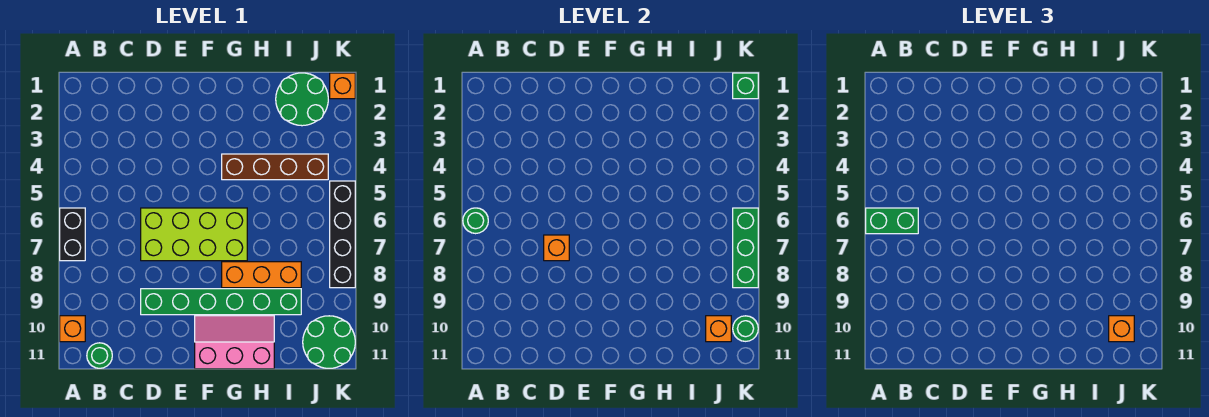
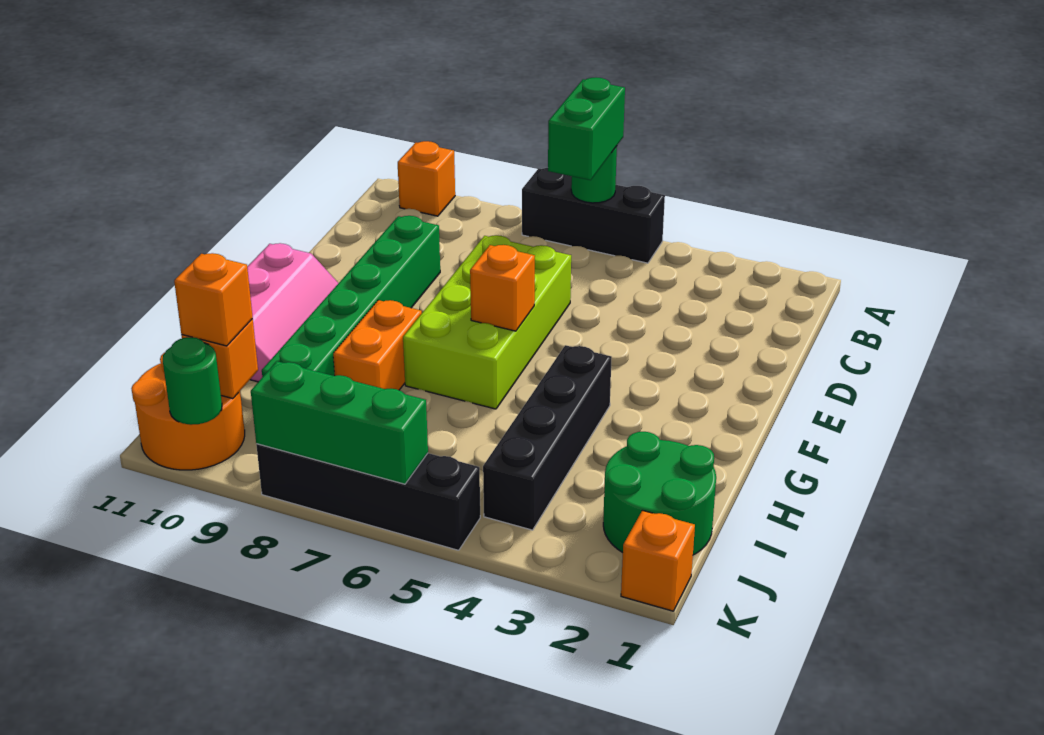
black 1x2 brick [60,208,85,261] -> black 1x3 brick [522,168,665,263]
green 1x1 round brick [87,343,112,368] -> none
orange 1x1 brick [544,235,569,261] -> orange 1x1 brick moved to [470,245,535,331]
brown 1x4 brick [222,154,328,180] -> black 1x4 brick [483,345,612,530]
orange 1x3 brick [222,262,301,288] -> orange 1x2 brick [333,300,422,390]
green 2x2 round brick [303,316,355,368] -> orange 2x2 round brick [131,353,245,470]
green 1x1 brick [733,73,758,99] -> none

